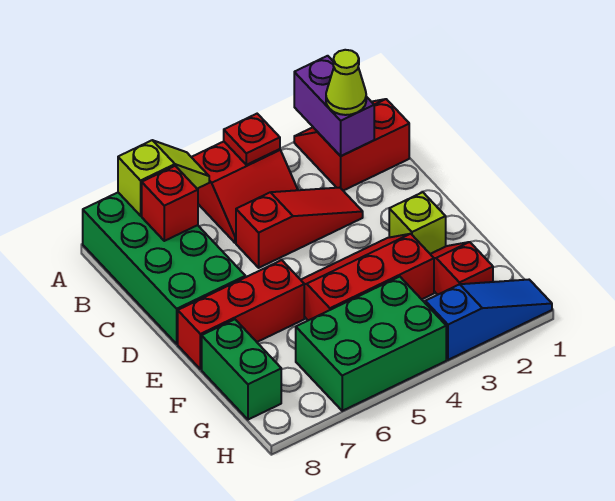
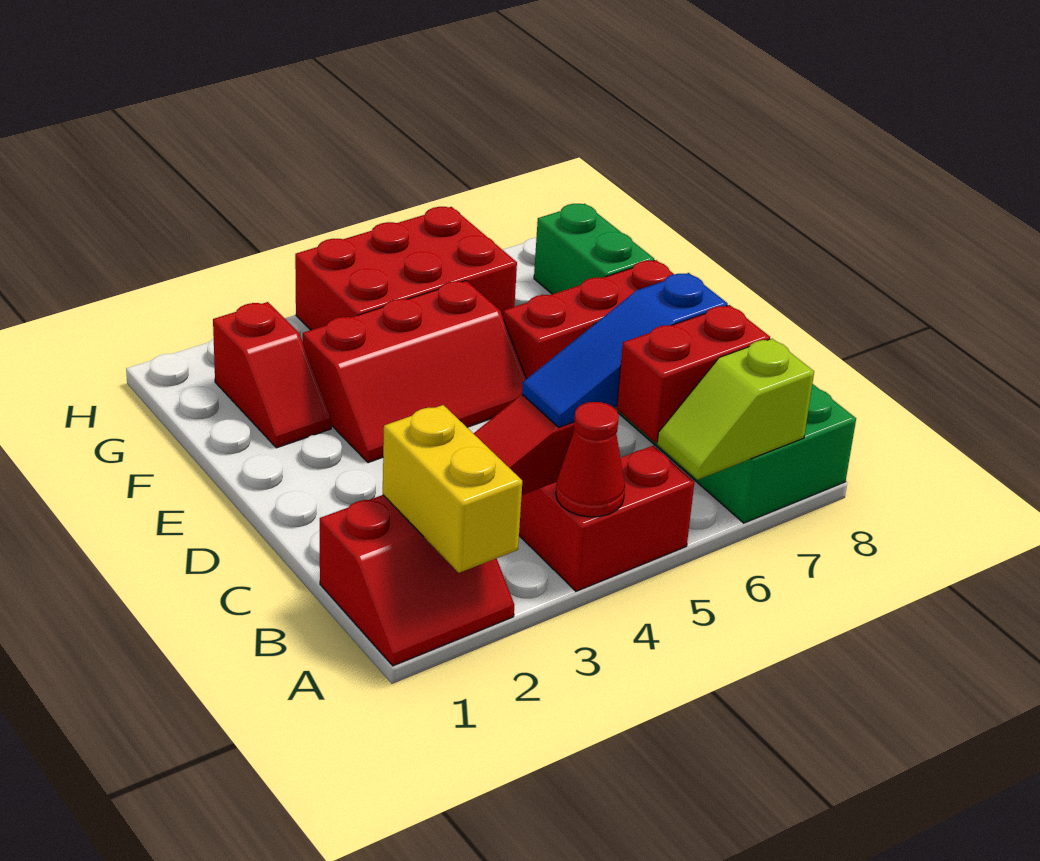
purple 1x2 brick [294,56,374,156] -> yellow 1x2 brick [383,405,522,573]
red 1x1 plate [224,114,280,165] -> red 1x1 cone [556,402,625,517]
lime 1x1 cone [326,50,366,115] -> none
red 1x1 brick [142,166,198,241] -> red 1x2 brick [617,305,770,443]
lime 1x1 brick [389,192,446,254] -> none
green 2x3 brick [296,277,446,411] -> red 2x3 brick [295,207,517,330]
blue 1x3 slope [425,280,552,360] -> blue 1x3 slope moved to [522,273,728,427]

